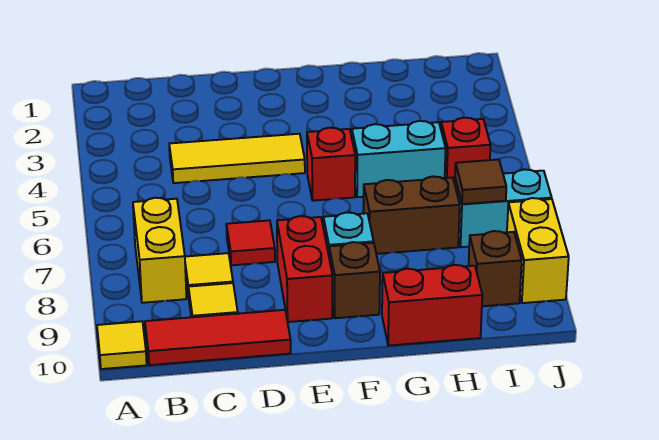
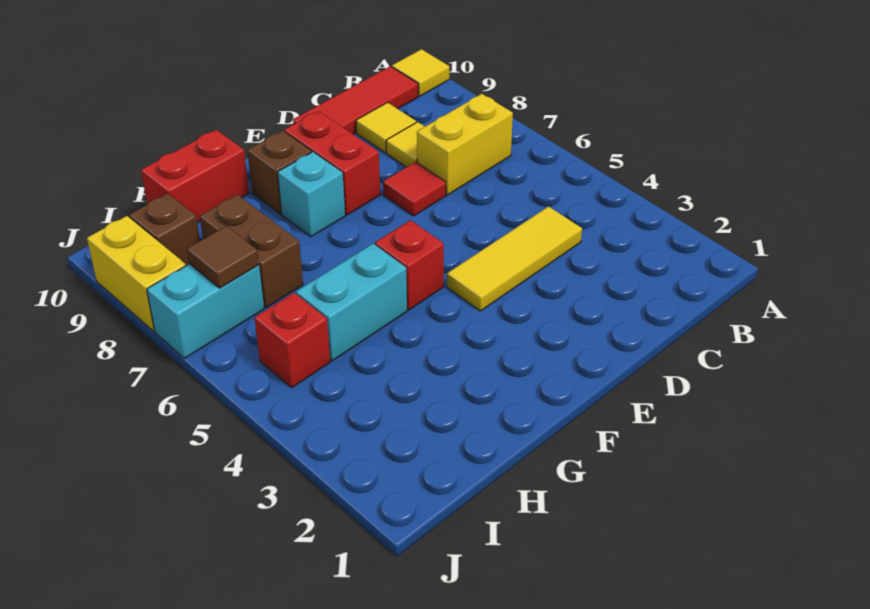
yellow 1x2 brick [133,198,187,303] -> yellow 1x2 brick turned to [417,94,513,195]
brown 1x2 brick [363,176,460,254] -> brown 1x2 brick turned to [200,195,303,308]

